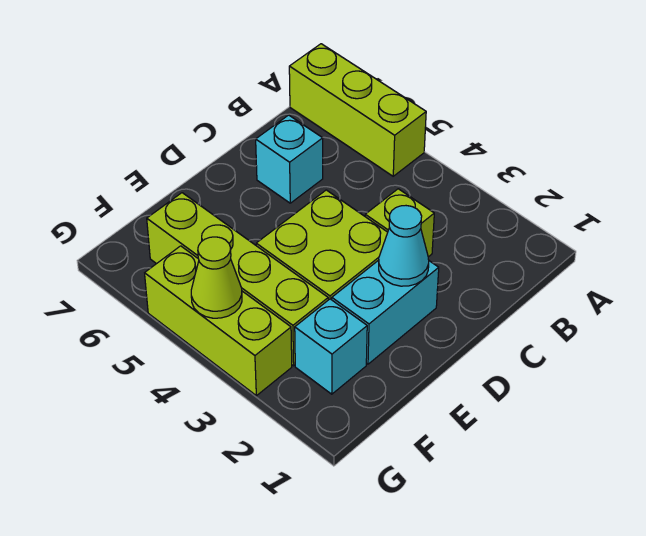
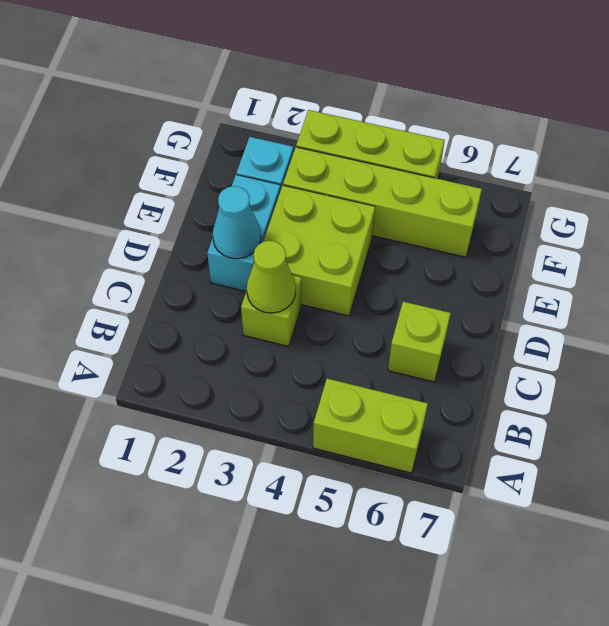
lime 1x3 brick [289,44,426,176] -> lime 1x2 brick [313,379,428,473]
cyan 1x1 brick [256,115,323,203] -> lime 1x1 brick [388,302,451,382]
lime 1x1 cone [191,237,242,318] -> lime 1x1 cone moved to [247,241,296,313]

